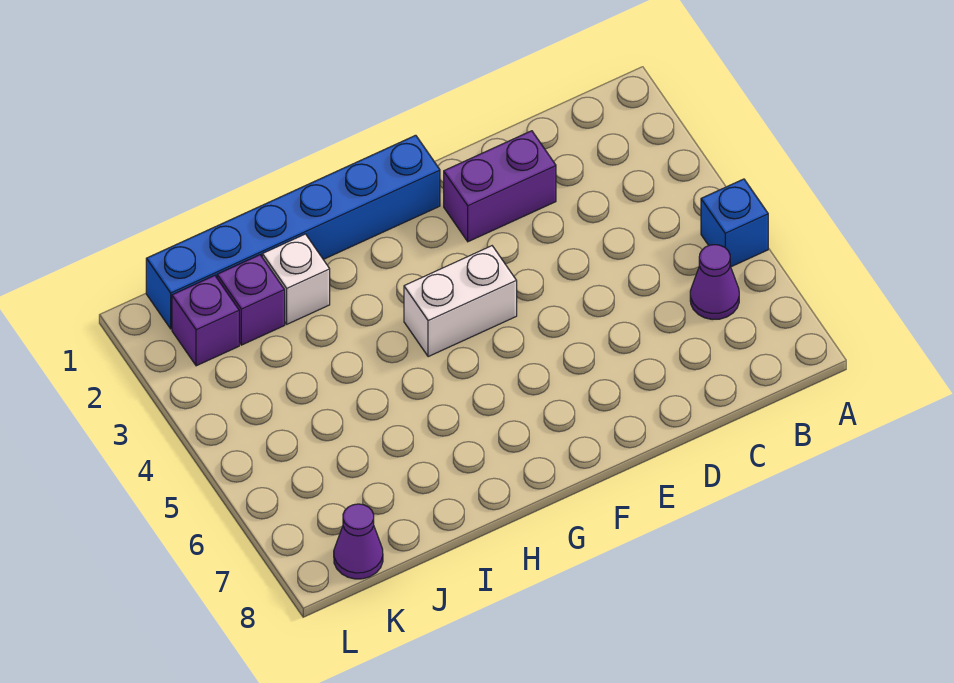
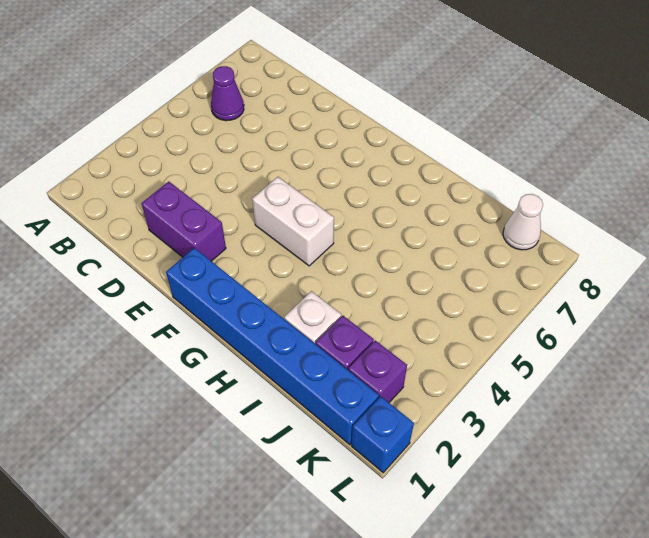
blue 1x1 brick [701,179,768,267] -> blue 1x1 brick moved to [351,396,414,473]
purple 1x1 cone [334,504,383,579] -> white 1x1 cone [503,194,543,250]

